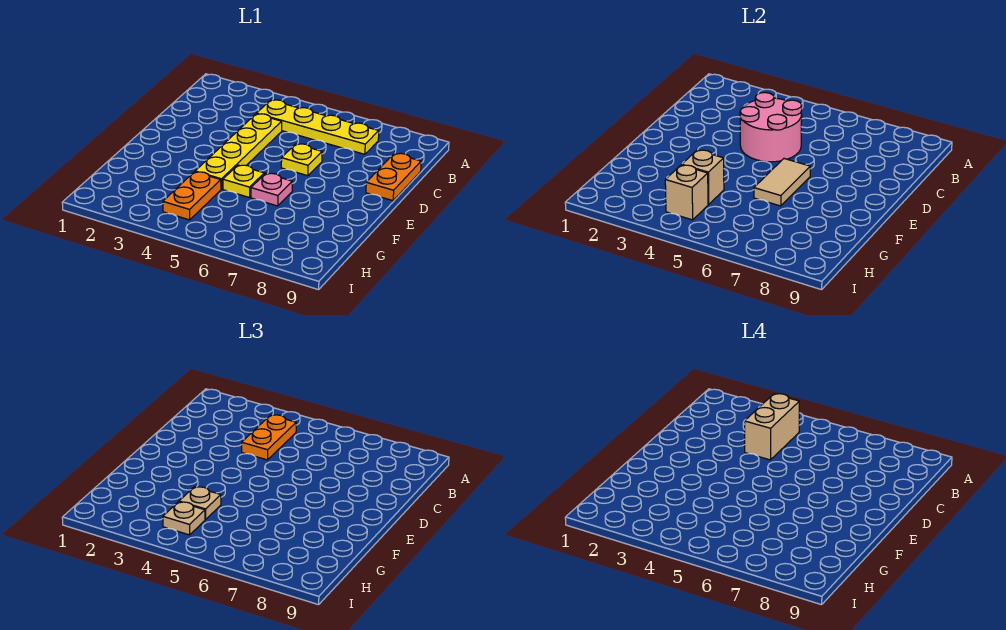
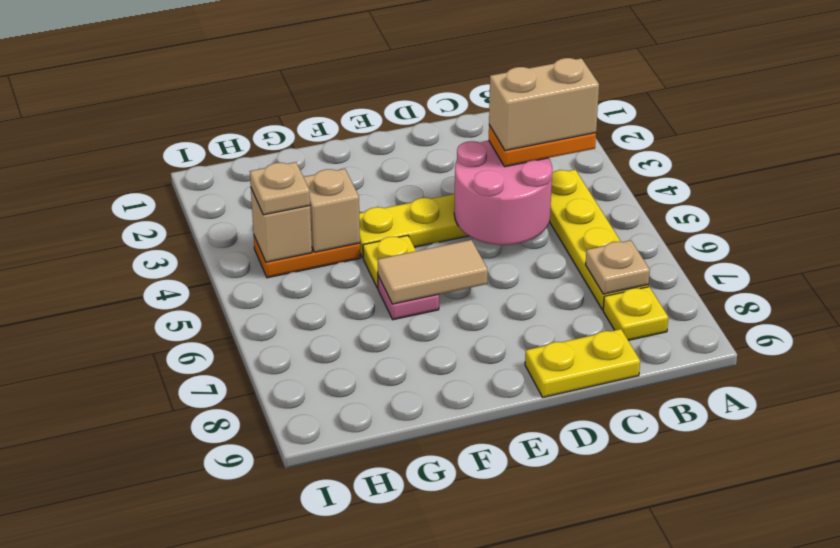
orange 1x2 plate [366,153,421,201] -> yellow 1x2 plate [525,329,640,397]
yellow 1x1 plate [281,144,322,176] -> yellow 1x1 plate moved to [603,287,668,340]
tan 1x1 plate [179,487,221,519] -> tan 1x1 plate moved to [586,240,650,294]

